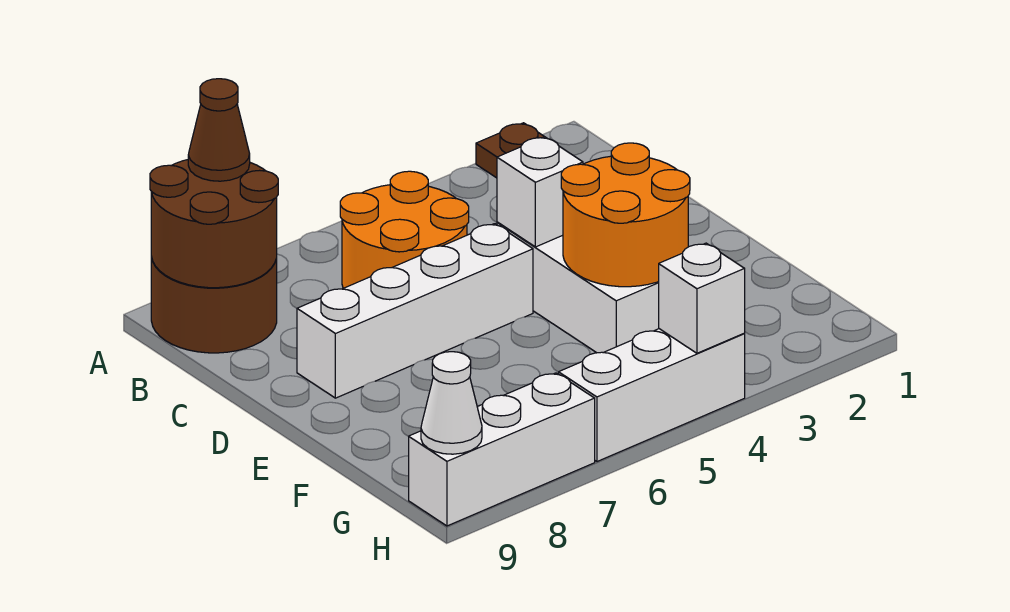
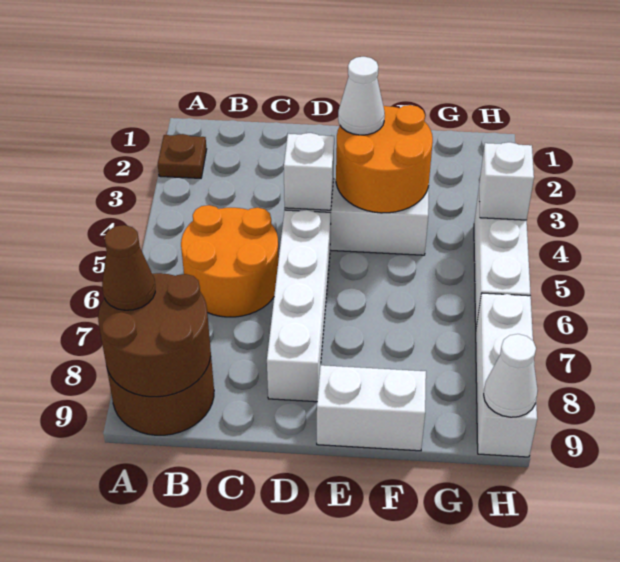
none -> white 1x1 cone [338,57,385,135]
none -> white 1x2 brick [317,365,426,451]

